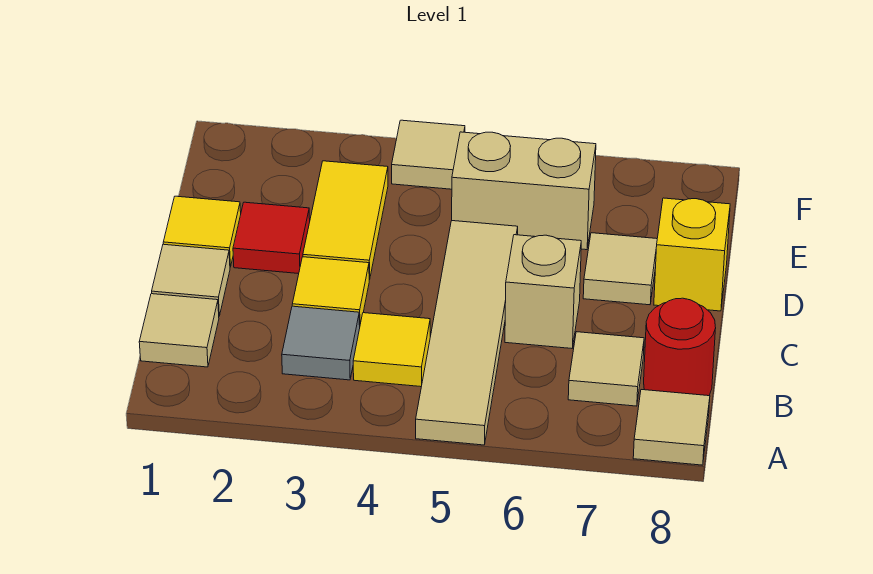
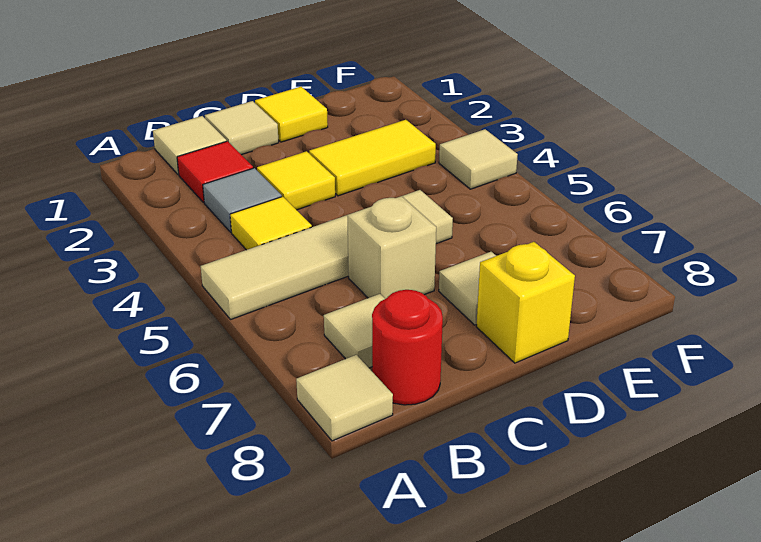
red 1x1 tile [233,202,310,274] -> red 1x1 tile moved to [177,141,253,202]
tan 1x2 brick [452,132,596,250] -> none

